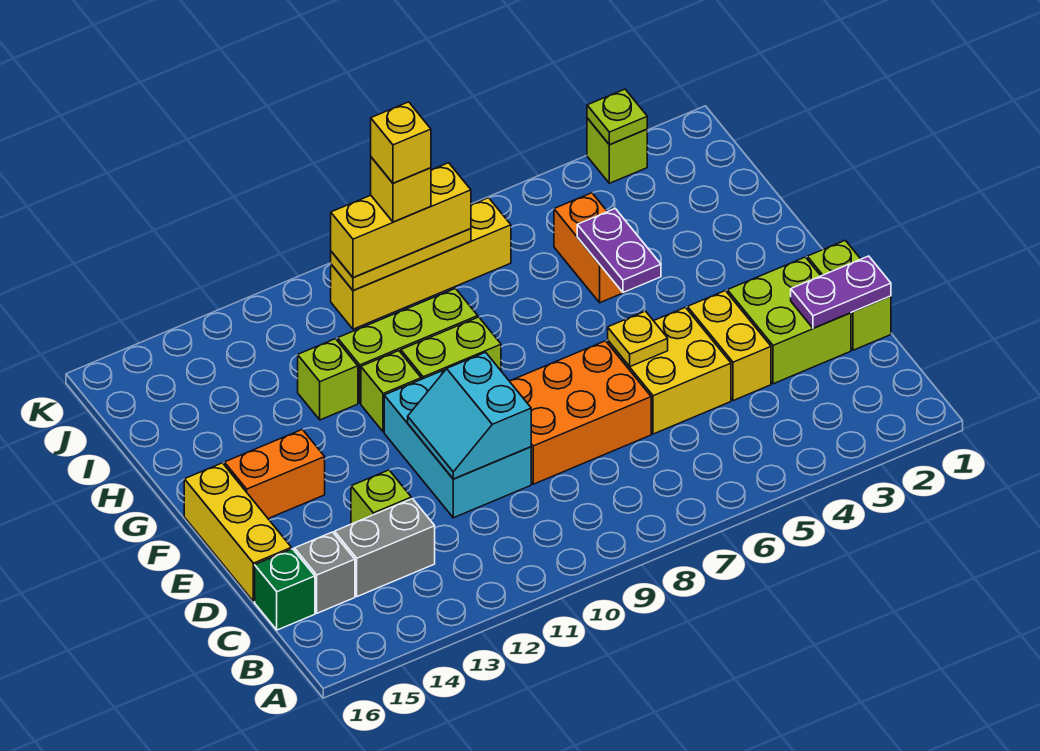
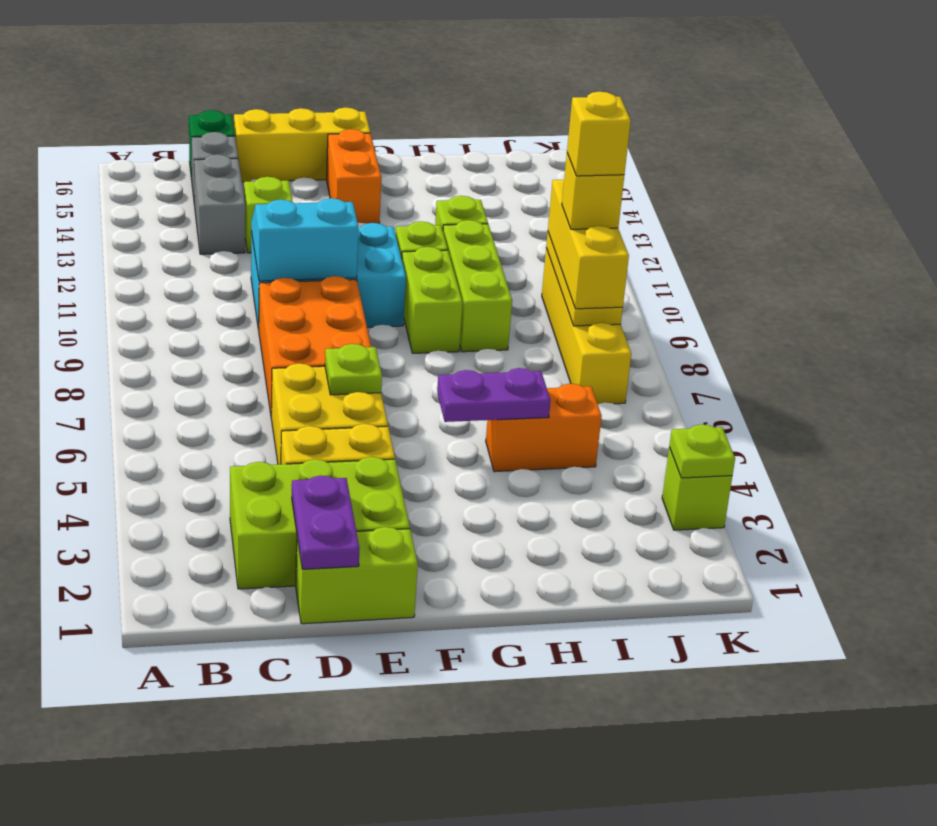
lime 2x2 brick [727,257,851,384] -> lime 2x3 brick [230,457,410,589]
yellow 1x1 plate [608,311,668,367] -> lime 1x1 plate [325,344,382,395]

